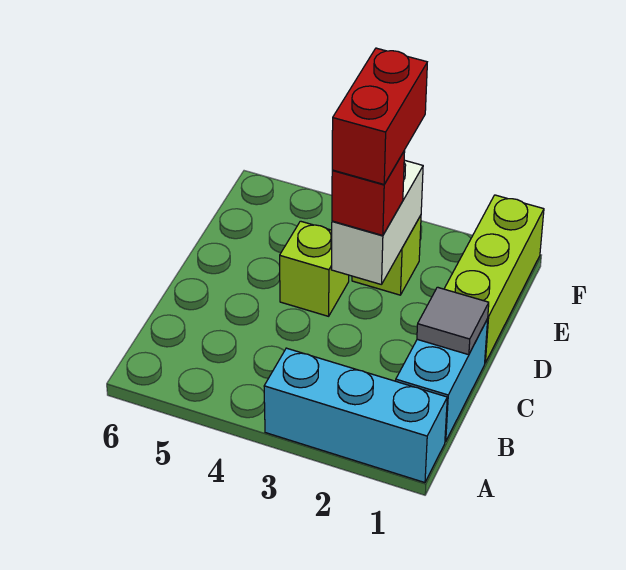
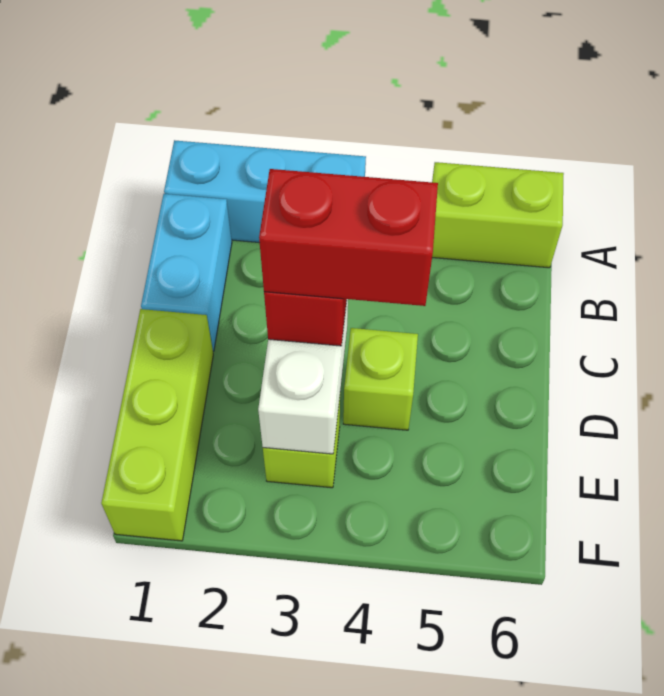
none -> lime 1x2 brick [432,162,564,268]
grey 1x1 tile [417,287,489,355] -> none
red 1x2 brick [332,48,427,184] -> red 1x2 brick turned to [259,169,438,306]

